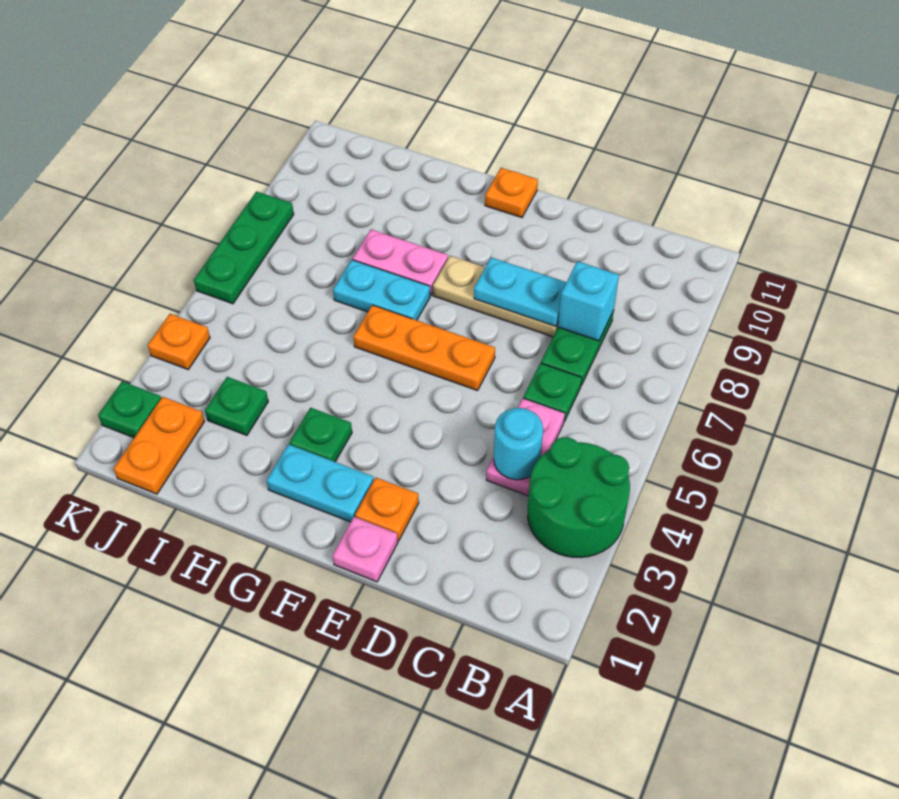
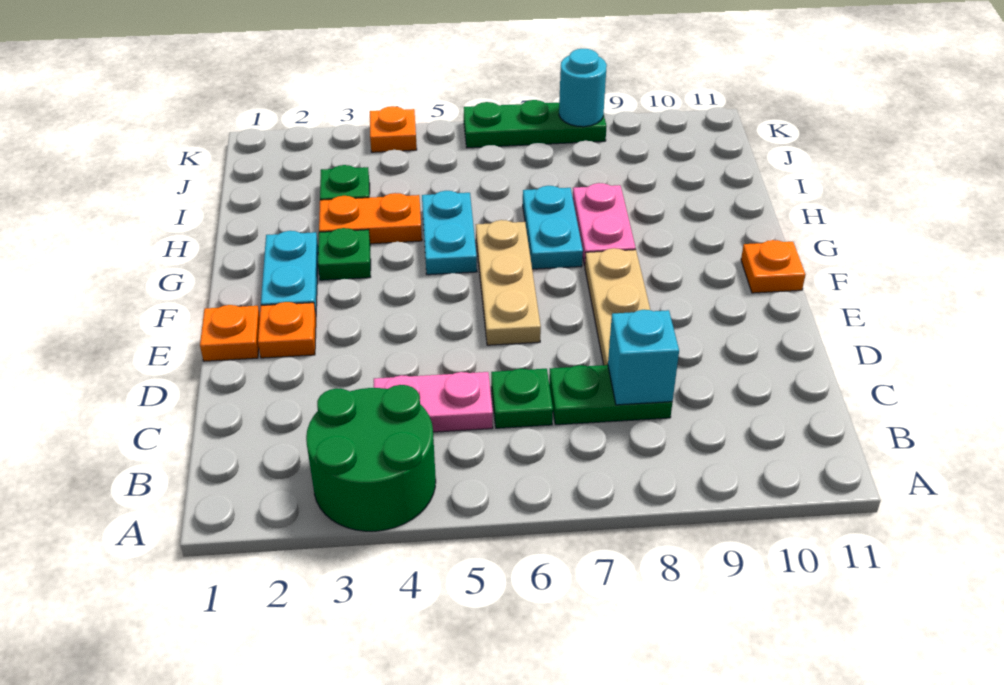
cyan 1x1 round brick [494,408,543,480] -> cyan 1x1 round brick moved to [559,49,607,127]
cyan 1x2 plate [474,258,566,326] -> cyan 1x2 plate moved to [422,191,477,275]
pink 1x1 plate [333,517,398,582] -> orange 1x1 plate [200,305,260,361]
orange 1x3 plate [353,305,495,391] -> tan 1x3 plate [476,220,541,345]
orange 1x2 plate [114,397,204,494] -> orange 1x2 plate moved to [319,193,422,244]
green 1x1 plate [98,381,161,438] -> none

